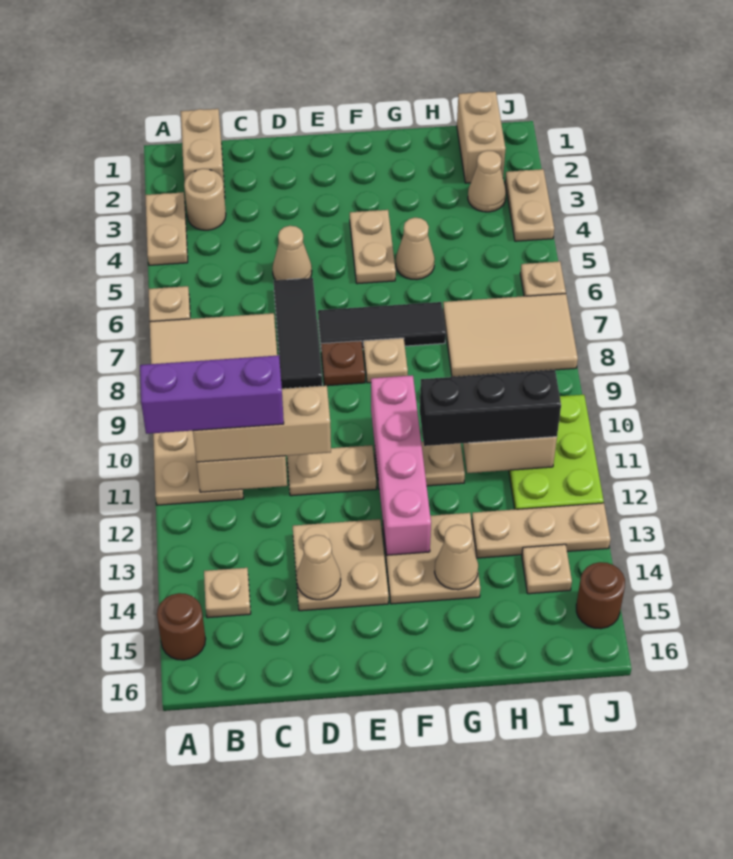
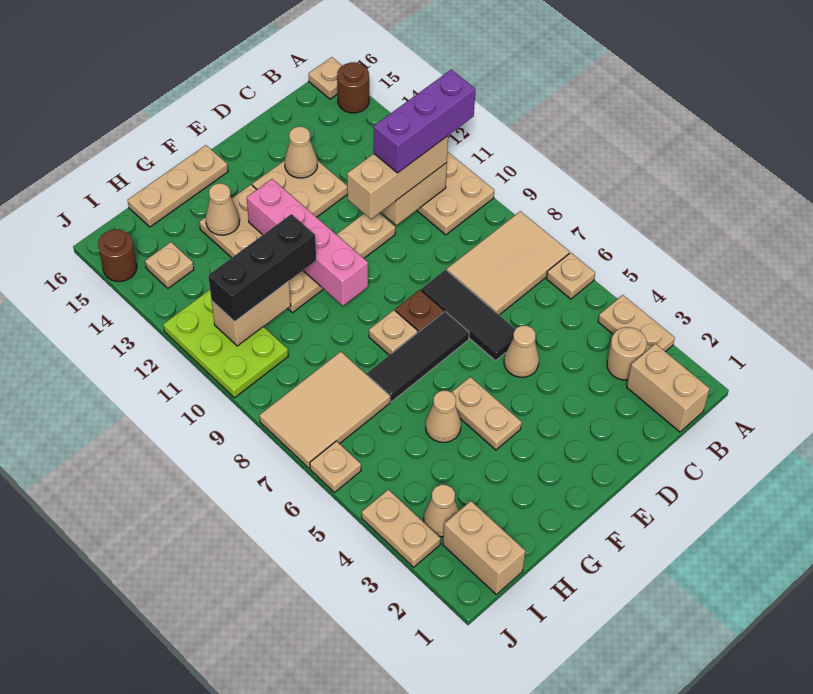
tan 1x1 plate [204,568,251,618] -> tan 1x1 plate moved to [309,57,342,99]
tan 1x3 plate [472,503,611,558] -> tan 1x3 plate moved to [128,145,228,227]

